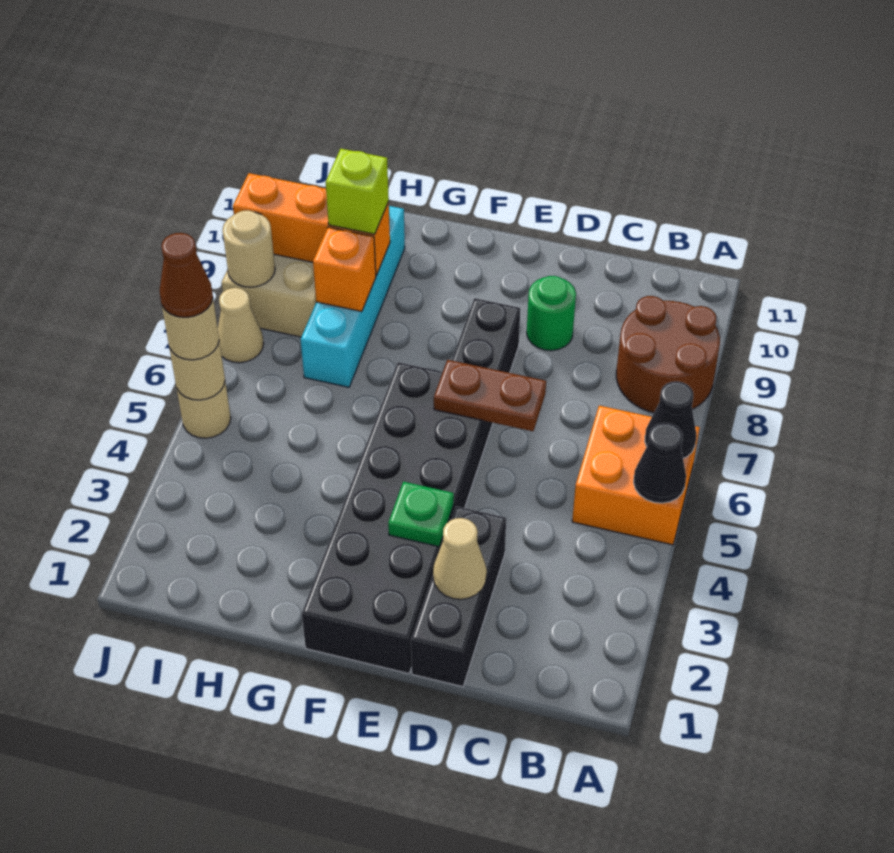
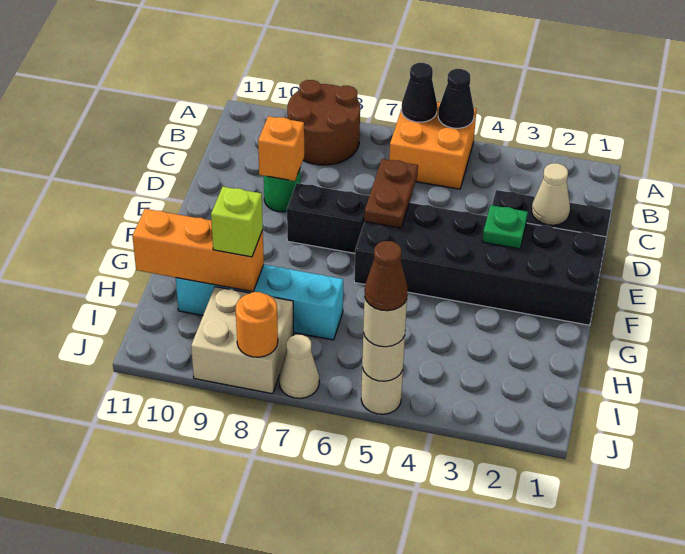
orange 1x1 brick [313,227,376,312] -> orange 1x1 brick moved to [258,116,304,181]
orange 1x3 brick [233,173,390,276] -> orange 1x3 brick turned to [132,209,264,292]
tan 1x1 round brick [223,210,275,287] -> orange 1x1 round brick [236,292,278,357]

